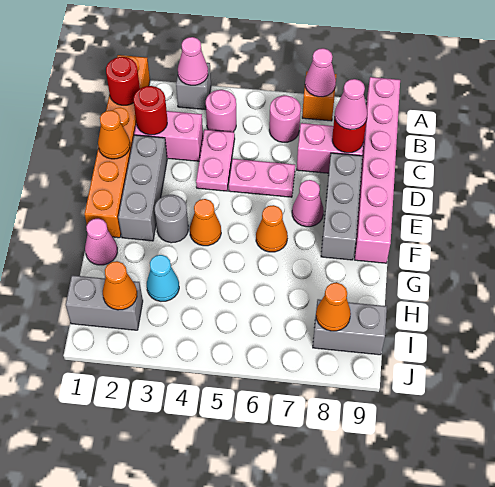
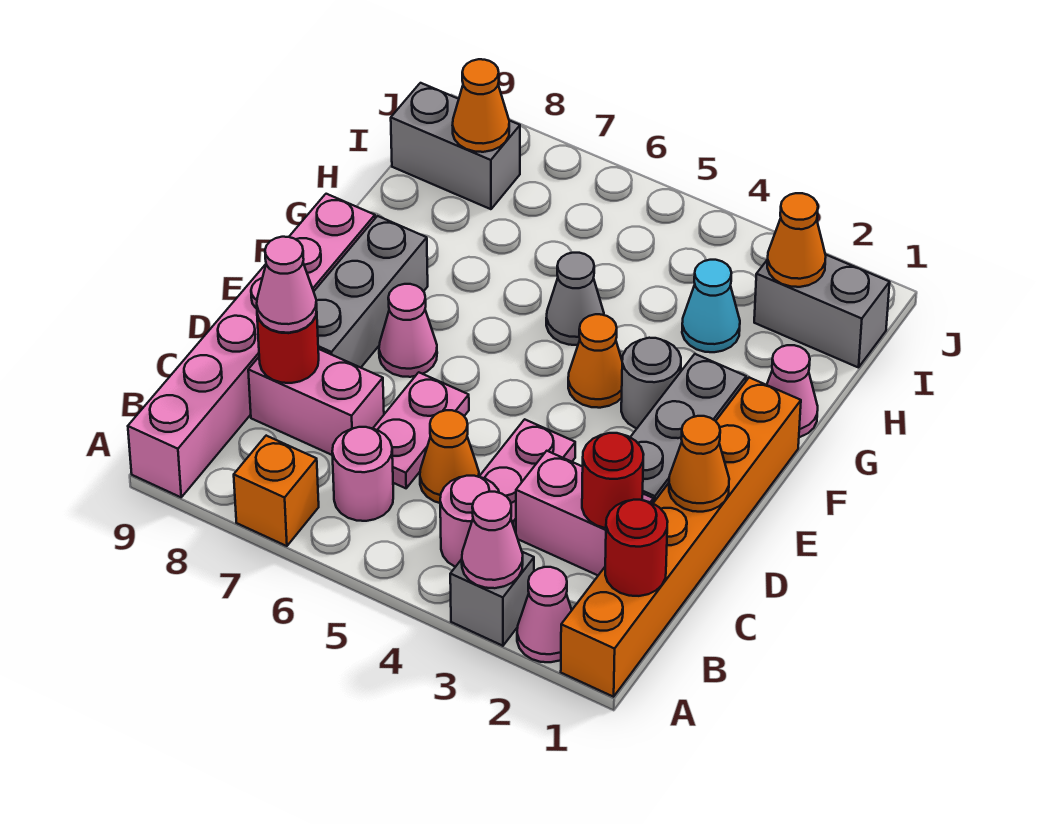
pink 1x1 cone [305,48,336,97] -> pink 1x1 cone moved to [517,567,572,662]
pink 1x2 plate [229,159,295,197] -> pink 1x2 plate turned to [373,372,469,488]
orange 1x1 cone [256,205,288,252] -> orange 1x1 cone moved to [420,410,479,503]
none -> grey 1x1 cone [546,253,604,345]

